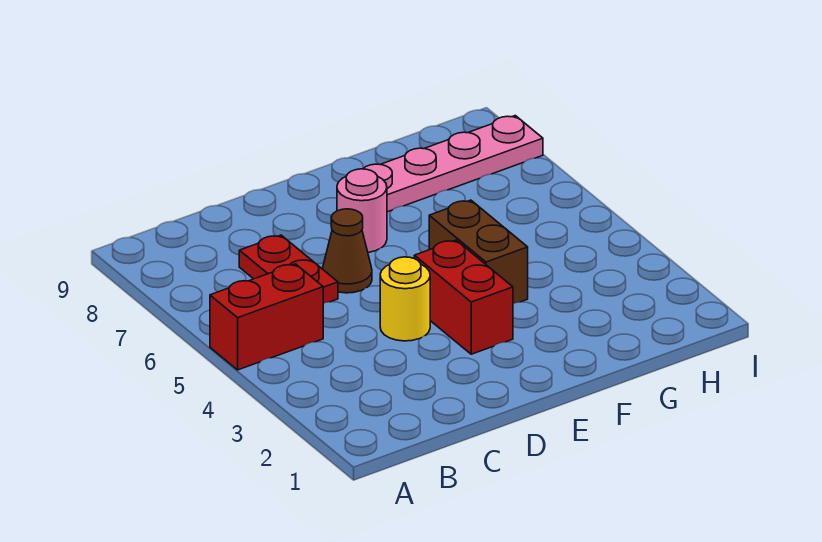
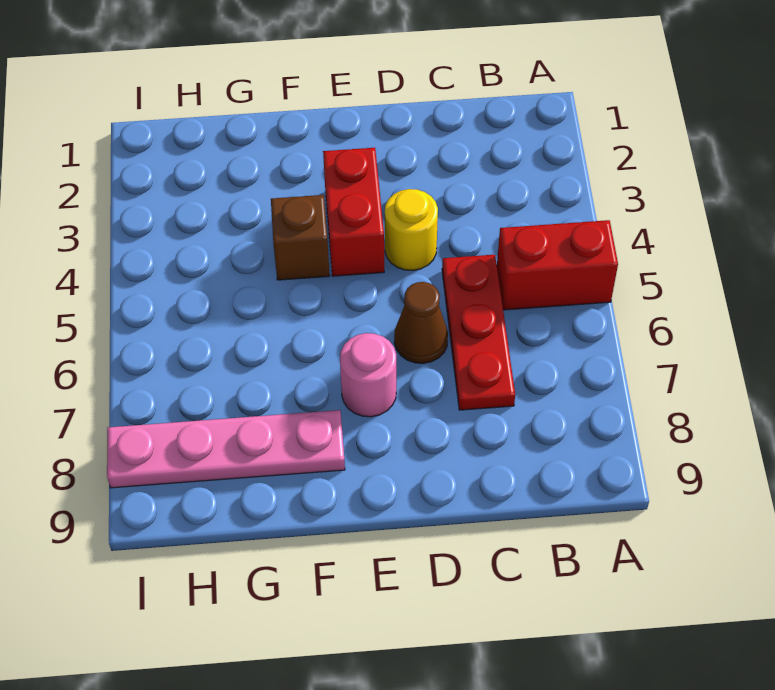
red 1x2 plate [239,235,338,303] -> red 1x3 plate [442,255,515,410]
brown 1x2 brick [429,200,528,304] -> brown 1x1 brick [271,195,330,280]

